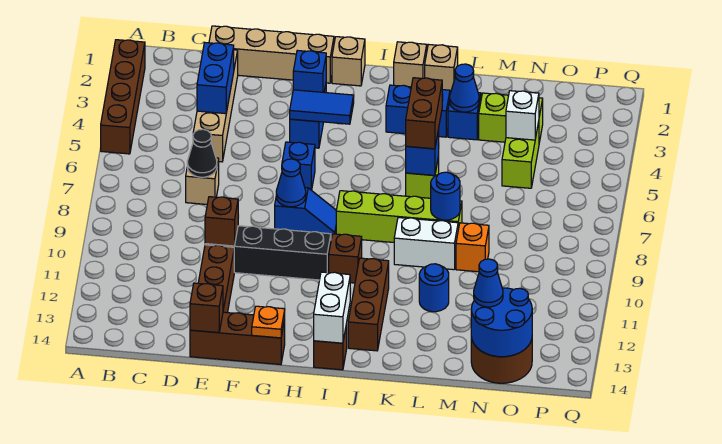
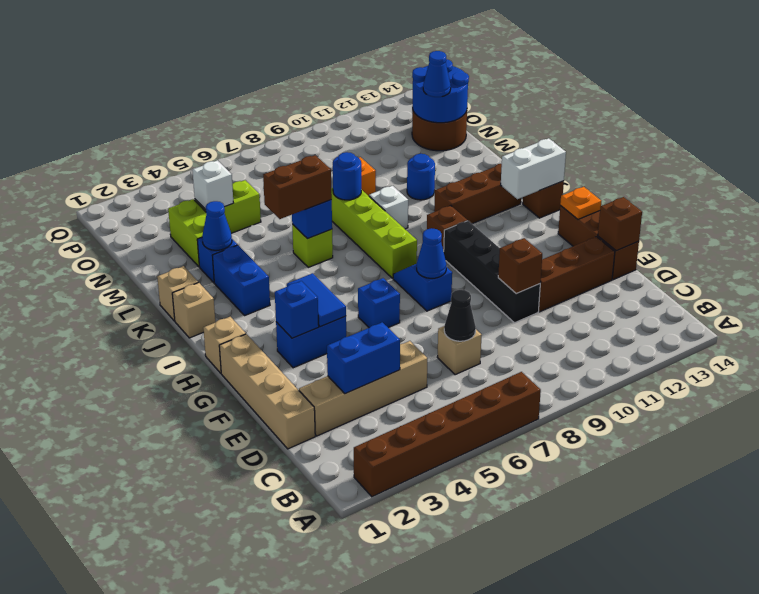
brown 1x4 brick [101,40,145,154] -> brown 1x6 brick [354,372,541,497]
white 1x2 brick [394,218,458,270] -> white 1x1 brick [369,186,408,229]

